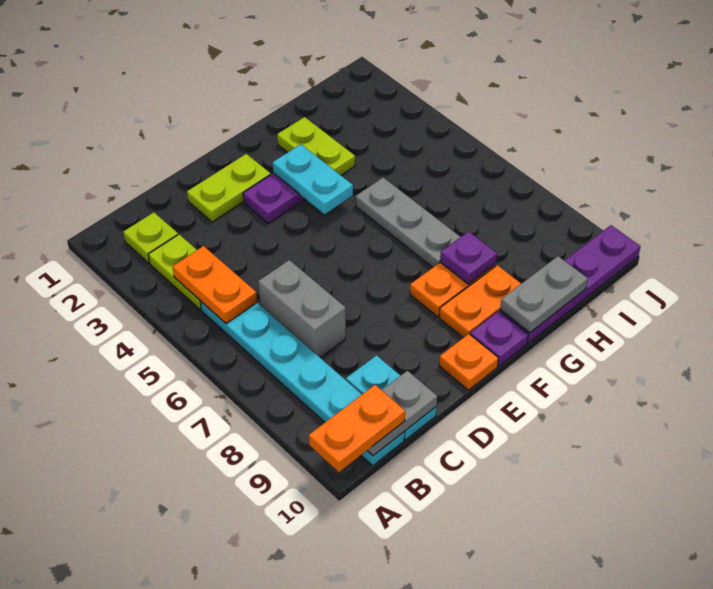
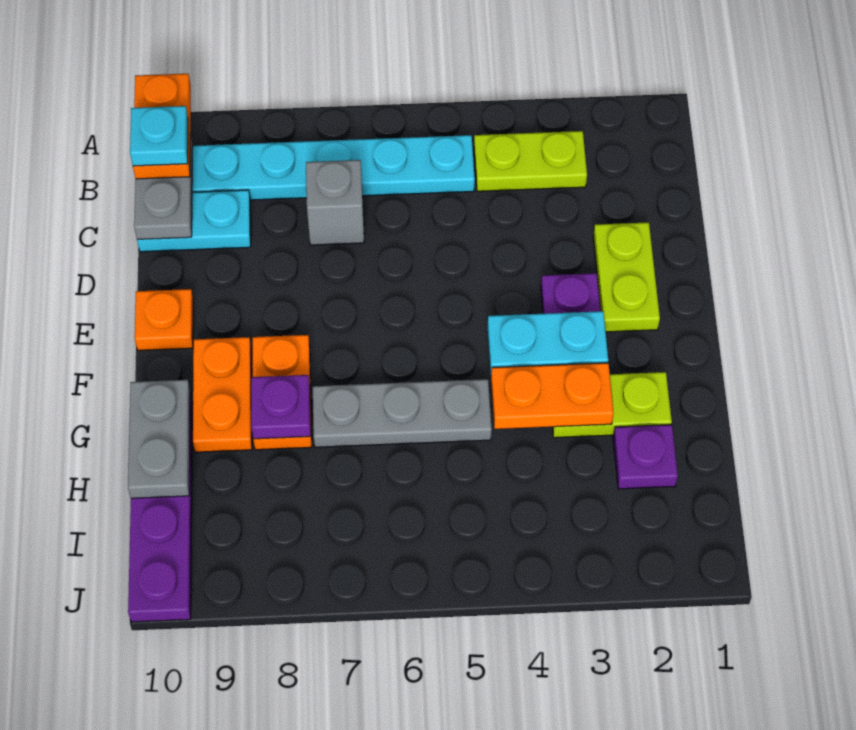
lime 1x1 plate [123,212,178,263] -> none
orange 1x2 plate [173,246,257,324] -> orange 1x2 plate moved to [491,363,614,429]
none -> cyan 1x1 plate [130,106,188,166]
grey 1x2 brick [258,260,346,358] -> grey 1x1 brick [306,160,364,245]
purple 1x1 plate [470,311,528,366] -> purple 1x1 plate moved to [613,425,678,489]

